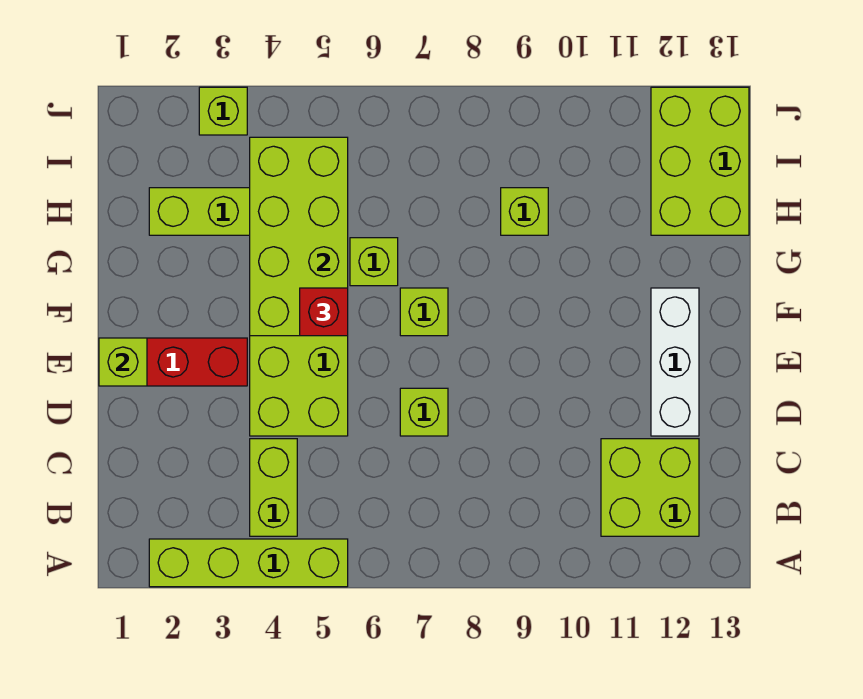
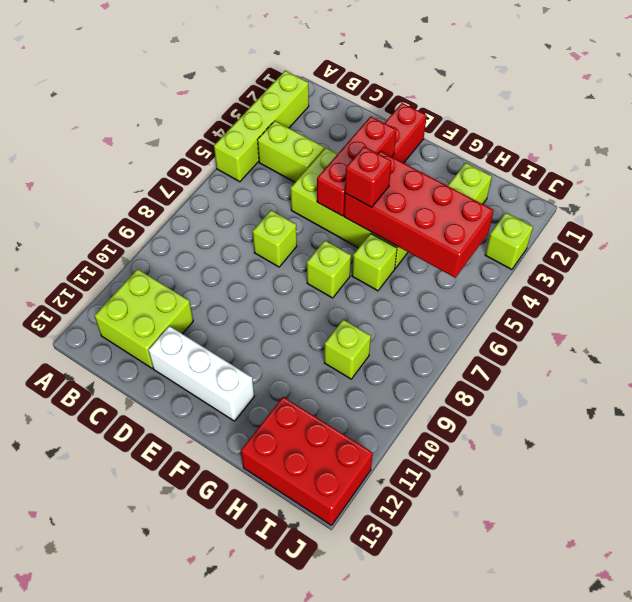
lime 1x1 brick [99,338,147,386] -> none
none -> red 1x3 brick [317,116,396,216]
lime 2x4 brick [250,137,348,336] -> red 2x4 brick [344,151,494,278]
lime 2x3 brick [651,87,749,235] -> red 2x3 brick [241,397,373,525]

